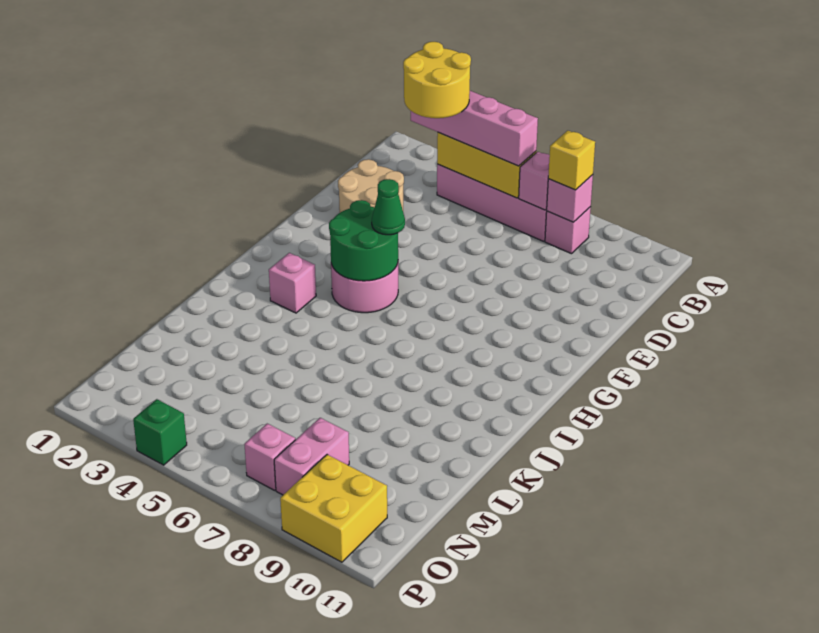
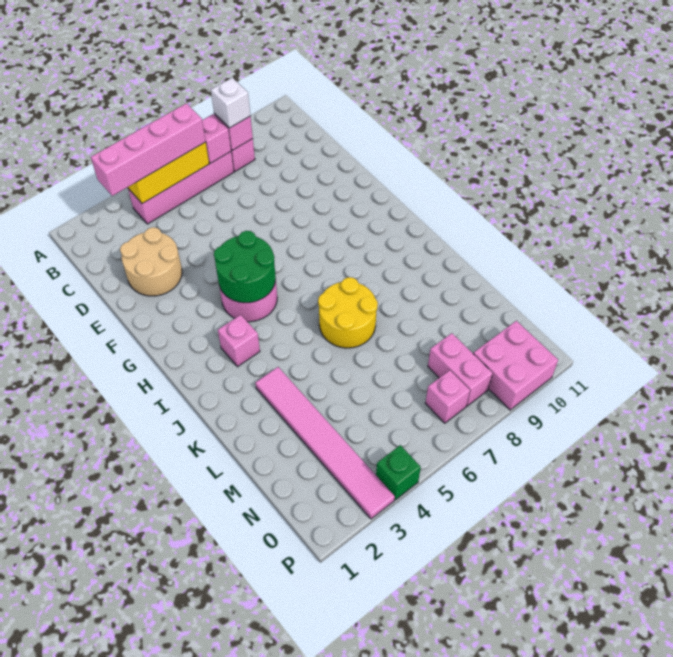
yellow 2x2 round brick [403,42,471,118] -> yellow 2x2 round brick moved to [318,277,378,348]
yellow 1x1 brick [548,131,595,190] -> white 1x1 brick [211,78,250,128]
green 1x1 cone [372,179,405,235] -> none
none -> pink 1x6 tile [255,367,395,519]
yellow 2x2 brick [280,455,387,562] -> pink 2x2 brick [473,321,558,410]

